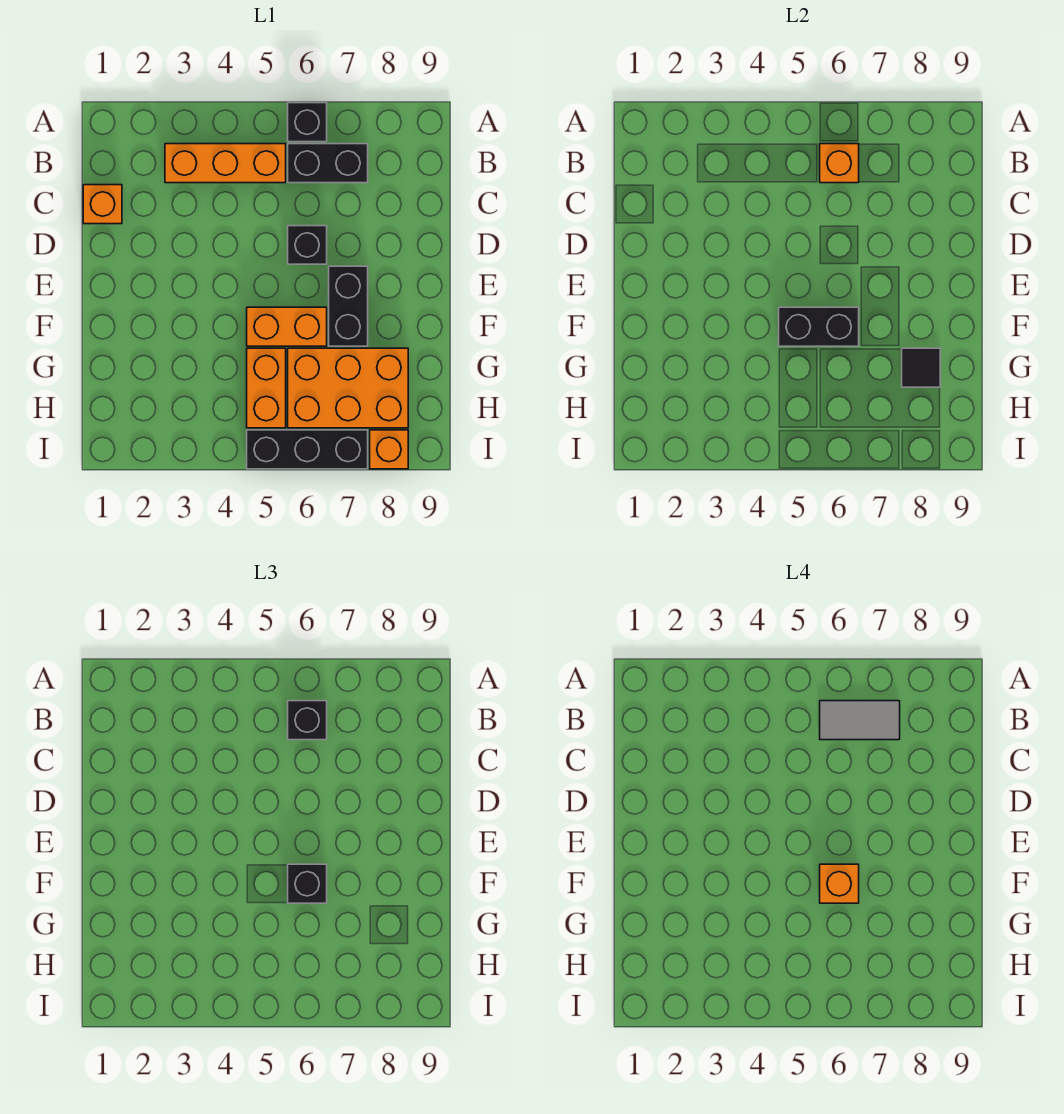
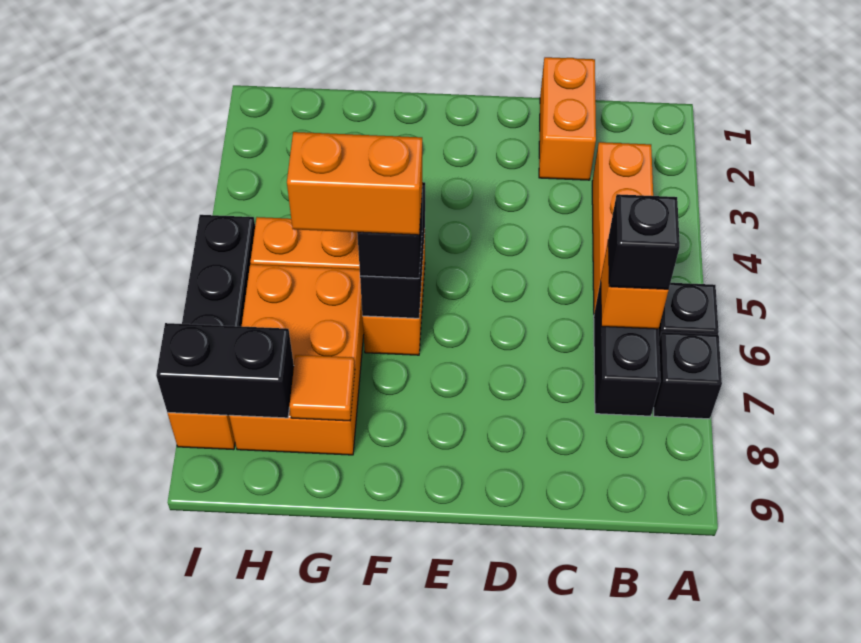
grey 1x2 tile [820,701,900,740] -> none
orange 1x1 brick [83,185,122,224] -> orange 1x2 brick [539,57,596,180]
black 1x1 brick [288,226,327,264] -> black 1x1 brick moved to [653,332,722,419]
black 1x2 brick [329,266,368,346] -> black 1x2 brick moved to [156,323,294,418]
orange 1x1 brick [820,864,859,903] -> orange 1x2 brick [287,132,422,235]
black 1x1 tile [902,348,940,387] -> orange 1x1 tile [289,355,355,421]

